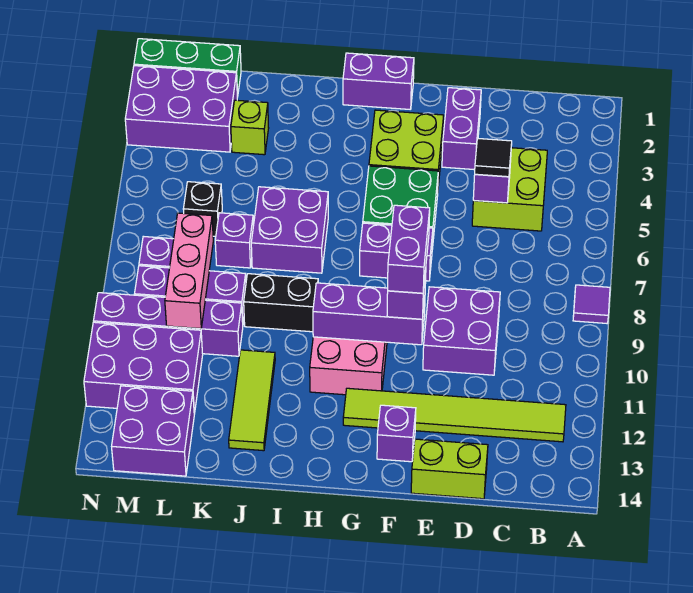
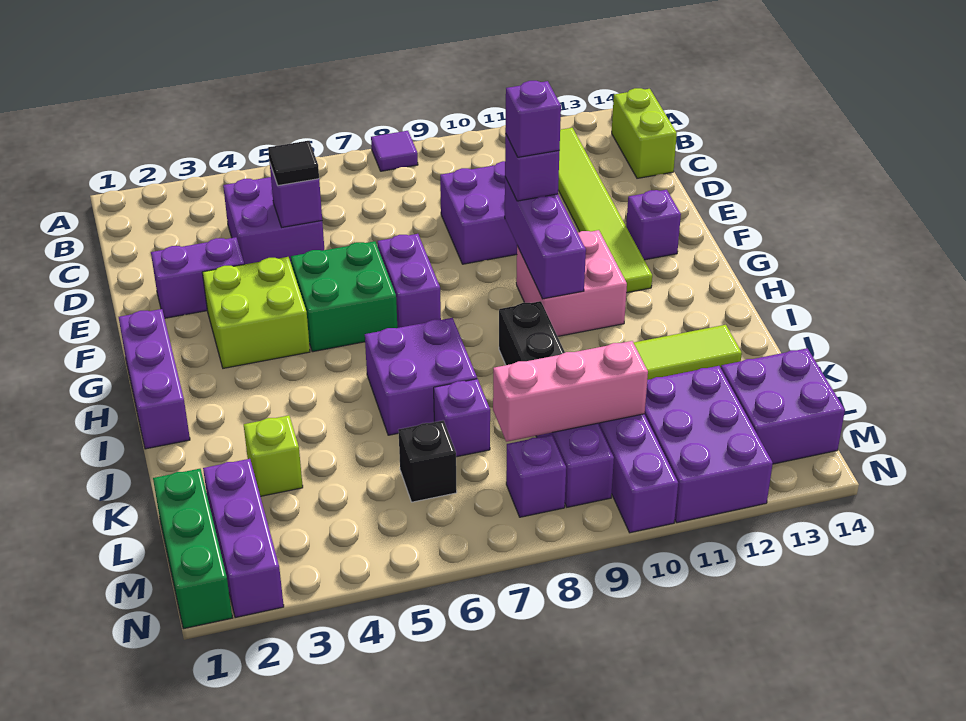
lime 2x2 brick [472,148,547,231] -> purple 2x2 brick [223,177,324,264]
lime 1x2 brick [411,439,488,499] -> lime 1x2 brick moved to [612,88,677,178]
purple 1x2 brick [388,205,430,293] -> purple 1x1 brick [505,81,561,157]
purple 1x2 brick [343,53,414,109] -> purple 1x3 brick [119,309,190,449]
purple 2x3 brick [125,66,237,152] -> purple 1x3 brick [203,459,284,618]

